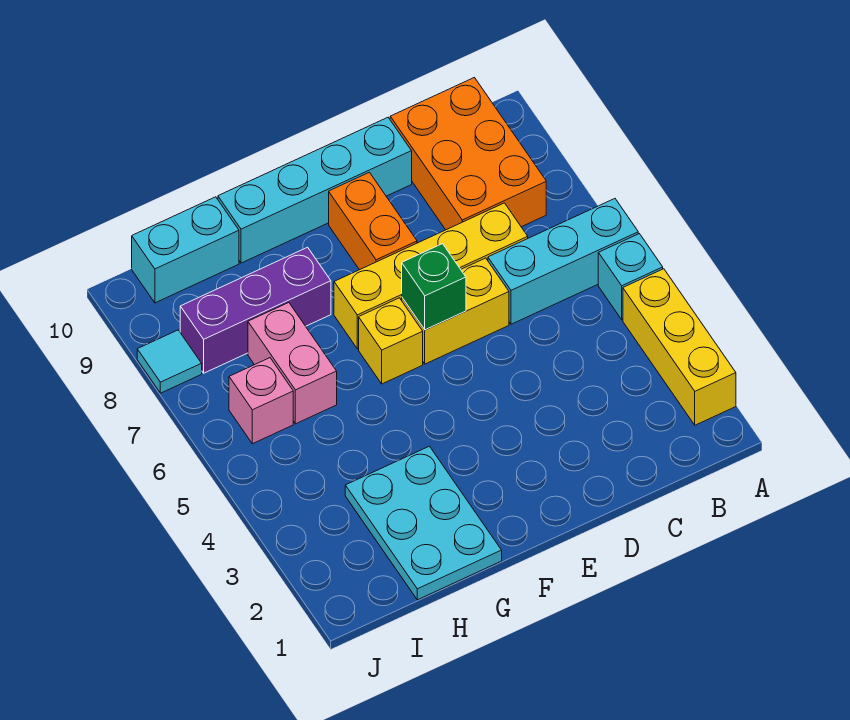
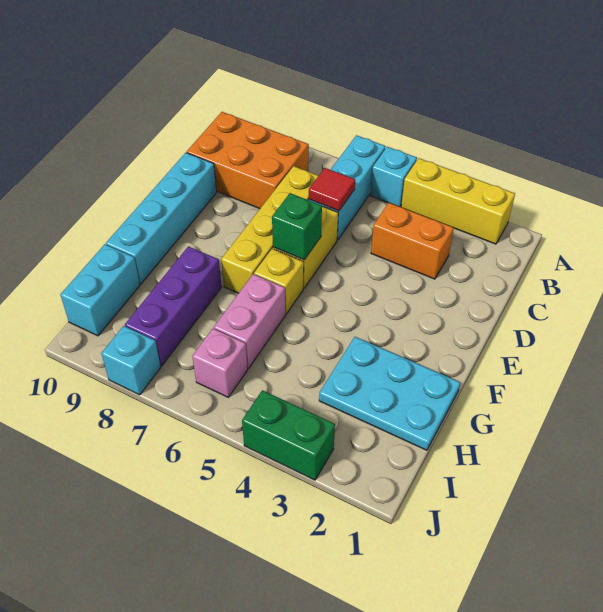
none -> red 1x1 tile [309,168,355,211]
orange 1x2 brick [329,172,417,270] -> orange 1x2 brick moved to [371,203,454,279]
pink 1x2 brick [248,303,337,424] -> pink 1x2 brick turned to [214,274,286,368]
none -> green 1x2 brick [242,390,335,480]
cyan 1x1 tile [137,330,202,393] -> cyan 1x1 brick [102,326,161,395]

